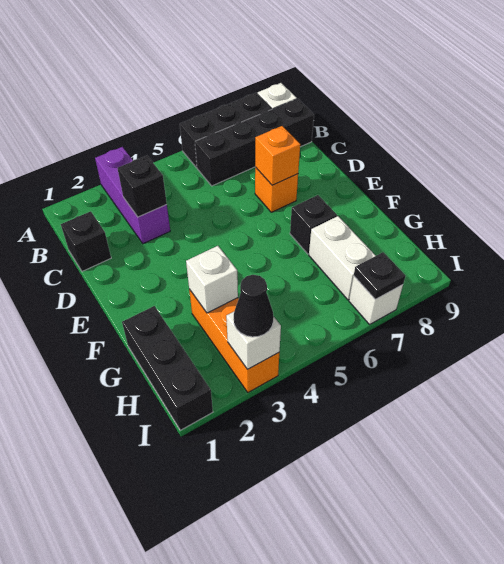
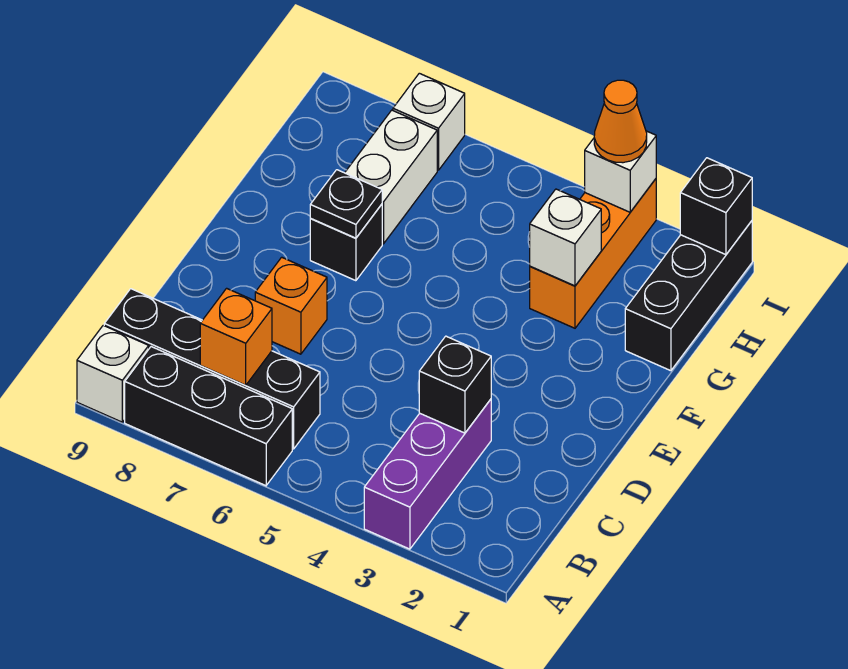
black 1x1 brick [61,211,111,271] -> black 1x1 brick moved to [680,158,752,255]
orange 1x1 brick [255,126,300,185] -> orange 1x1 brick moved to [200,288,272,385]
black 1x1 cone [234,275,274,337] -> orange 1x1 cone [594,80,647,163]
black 1x1 plate [354,252,405,299] -> black 1x1 plate moved to [310,170,382,238]

